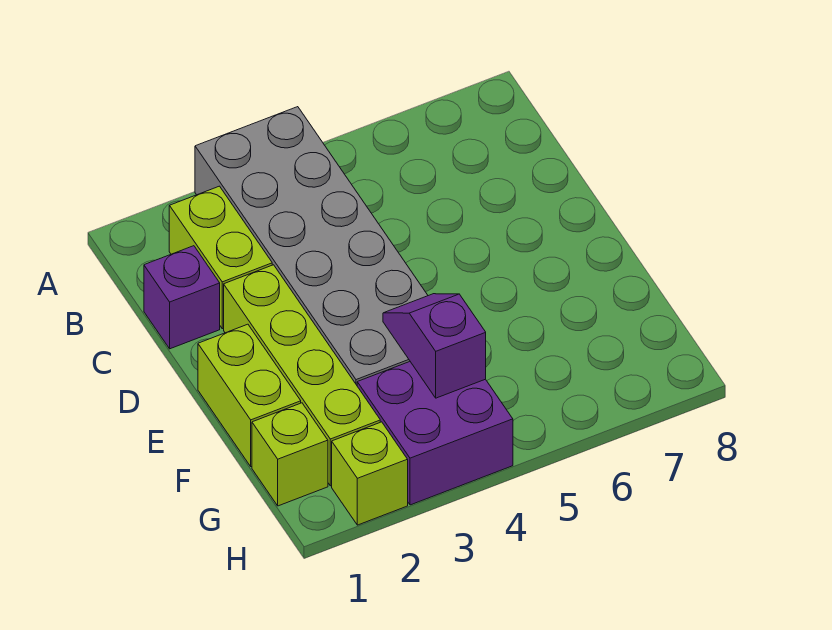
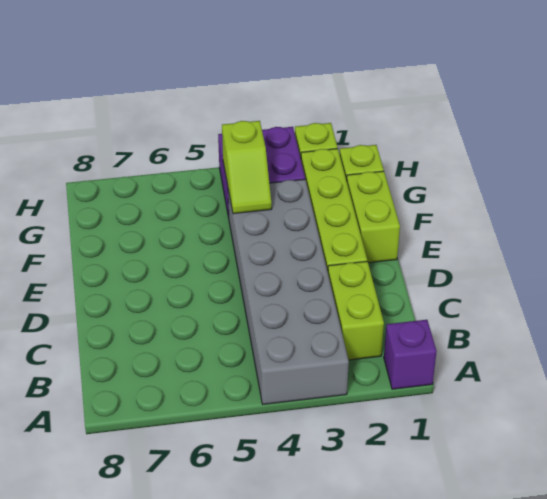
purple 1x1 brick [144,246,220,349] -> purple 1x1 brick moved to [384,320,437,389]
purple 1x2 slope [383,294,486,398] -> lime 1x2 slope [222,121,272,214]

